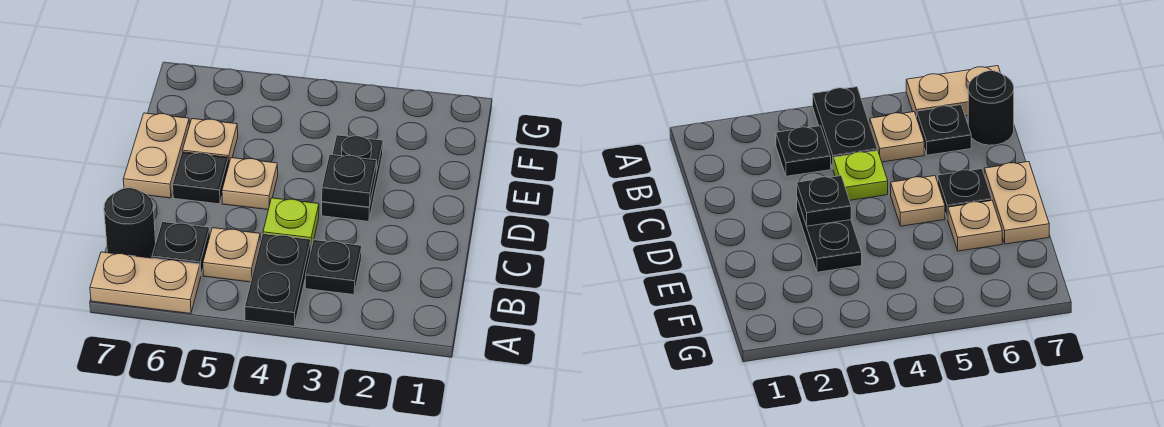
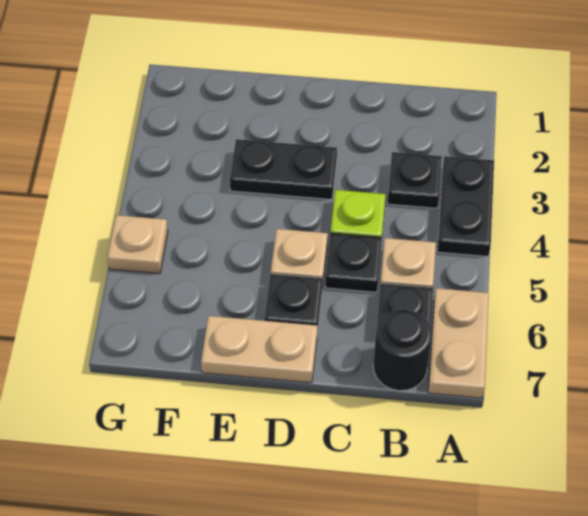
black 1x2 plate [245,234,311,326] -> black 1x2 plate turned to [437,156,494,256]
black 1x1 plate [322,155,377,207] -> black 1x1 plate moved to [325,233,382,292]
tan 1x1 plate [182,119,238,162] -> tan 1x1 plate moved to [107,215,168,274]

